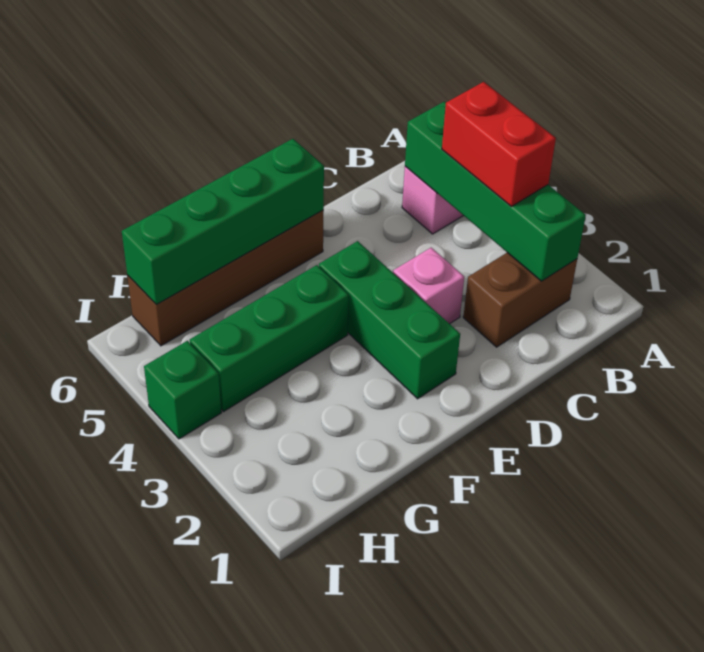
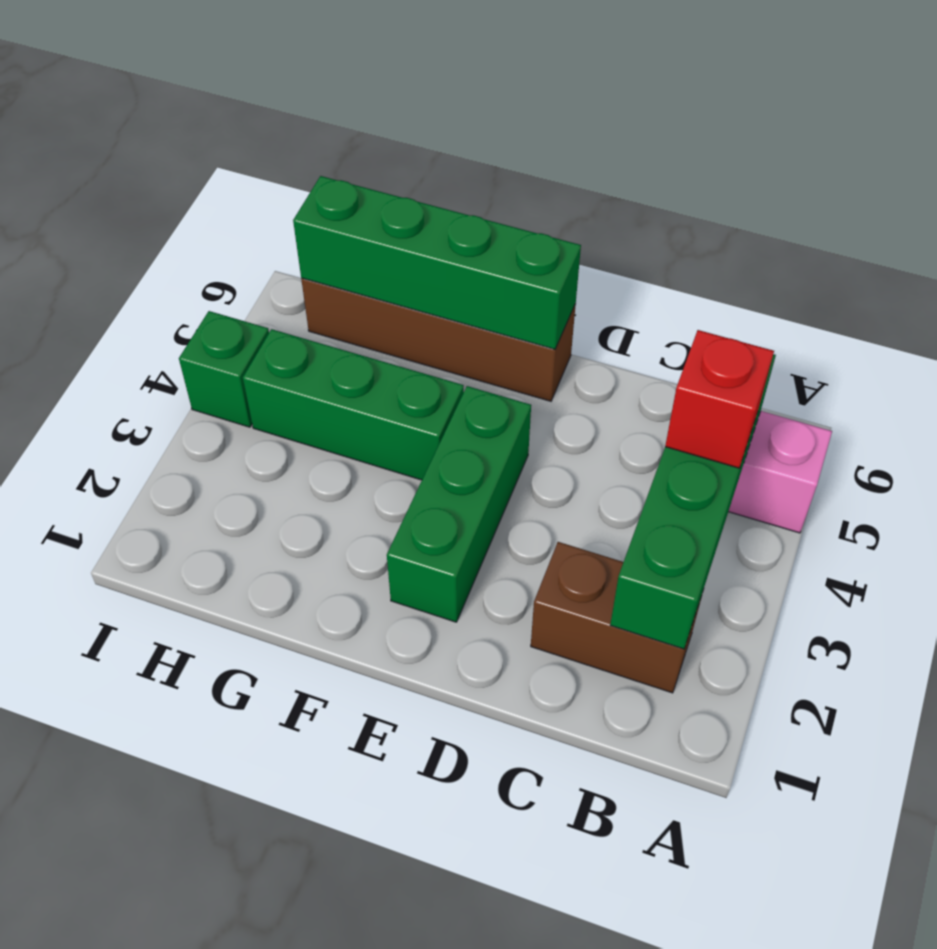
red 1x2 brick [442,82,556,206] -> red 1x1 brick [665,330,774,468]
pink 1x1 brick [393,248,464,324] -> none

